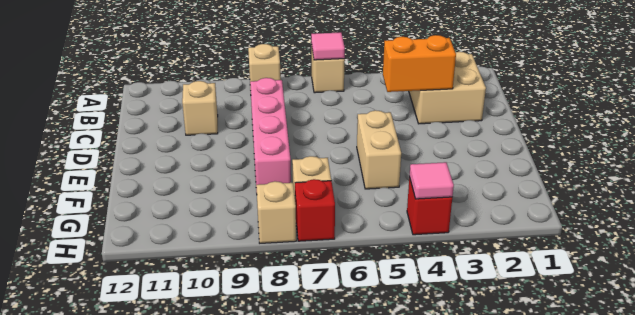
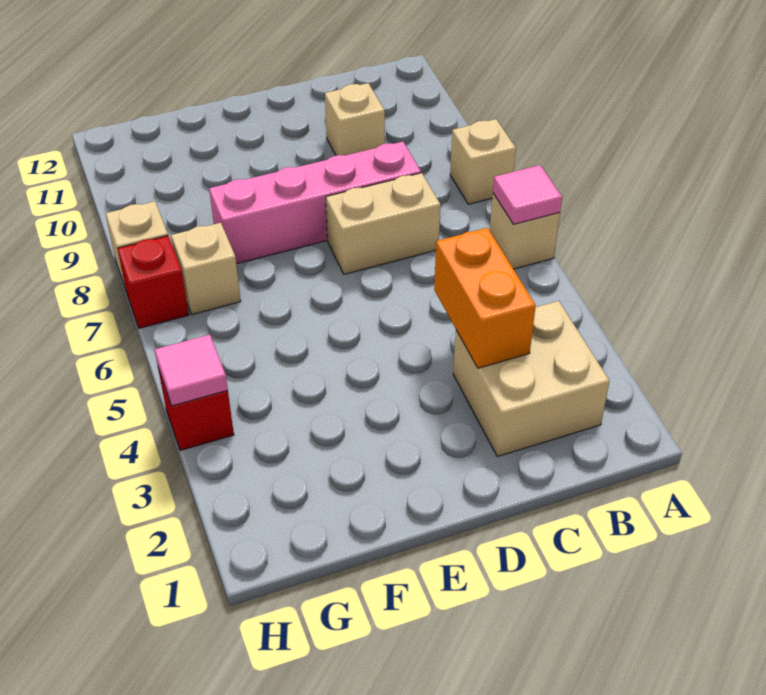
tan 1x2 brick [357,110,401,189] -> tan 1x2 brick moved to [326,173,441,274]

